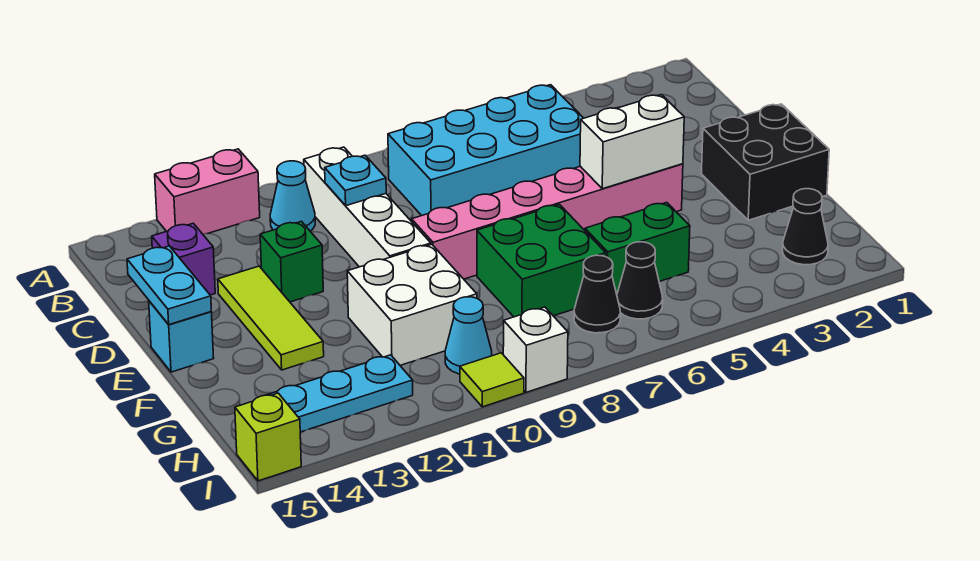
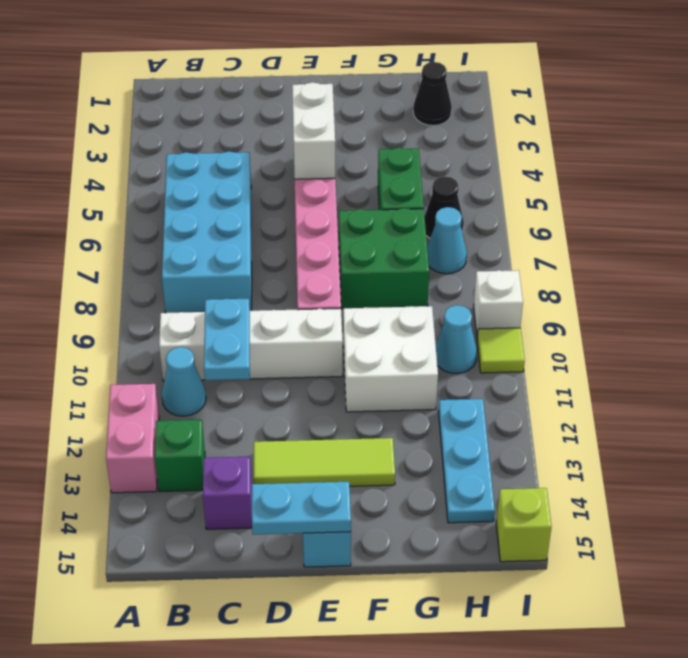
cyan 1x1 plate [325,155,386,206] -> cyan 1x2 plate [204,299,250,380]
green 1x1 brick [260,221,323,302] -> green 1x1 brick moved to [155,420,205,492]
black 2x2 brick [701,104,829,220] -> none
black 1x1 cone [574,255,620,333] -> cyan 1x1 cone [427,207,467,274]

